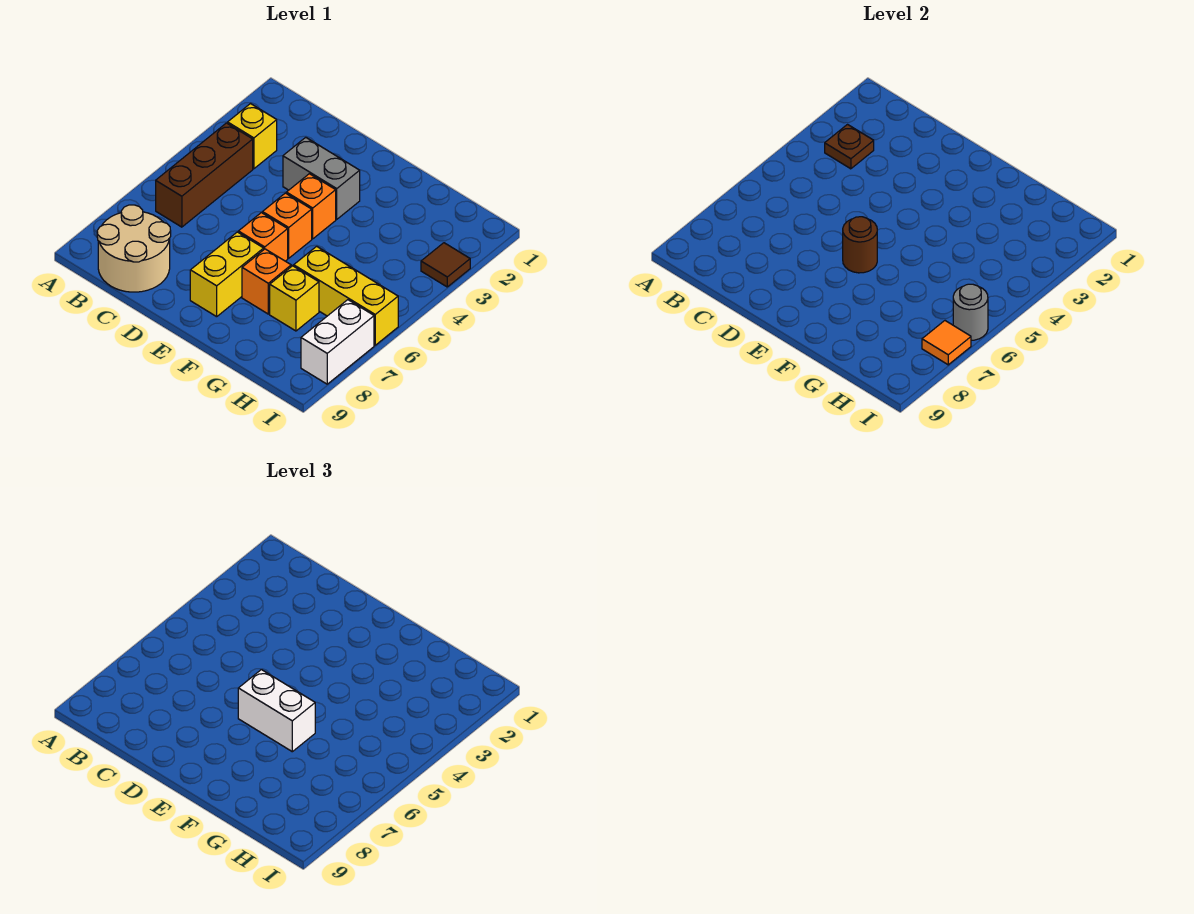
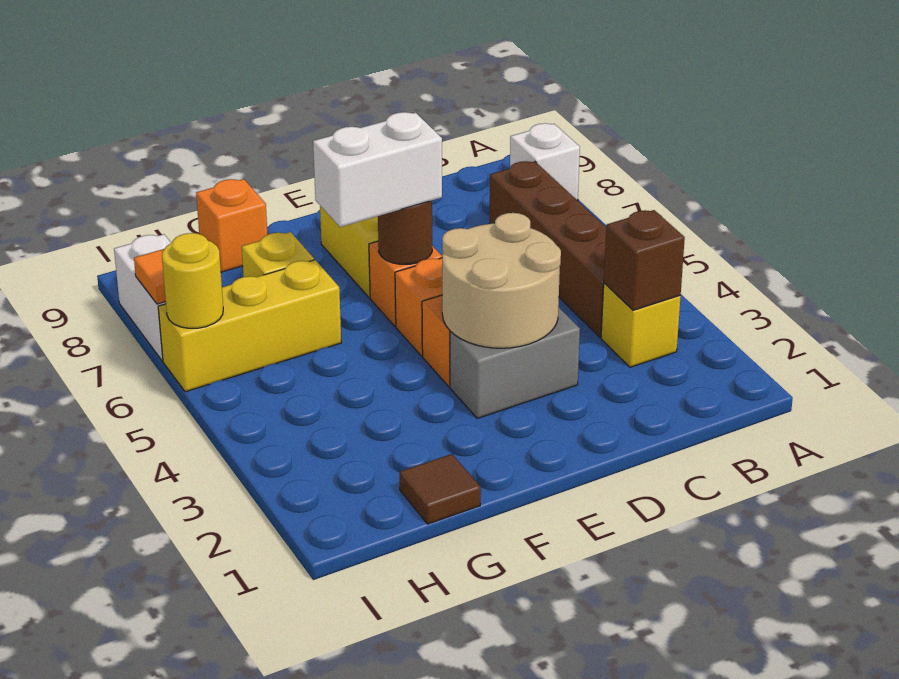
none -> white 1x1 brick [510,123,580,200]
brown 1x1 plate [825,125,874,169] -> brown 1x1 brick [604,210,685,310]
brown 1x3 brick [156,123,253,227] -> brown 1x4 brick [489,161,606,337]
tan 2x2 round brick [97,205,171,292] -> tan 2x2 round brick moved to [442,213,561,348]
orange 1x1 brick [242,249,291,314] -> orange 1x1 brick moved to [196,179,267,272]
brown 1x1 tile [421,243,470,287] -> brown 1x1 tile moved to [400,454,481,524]
grey 1x1 round brick [953,284,988,340] -> yellow 1x1 round brick [162,233,223,328]

